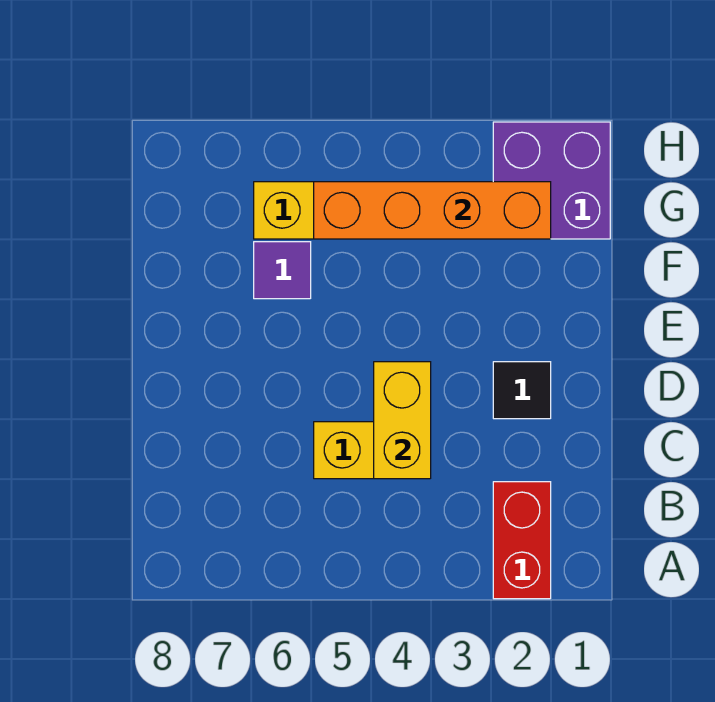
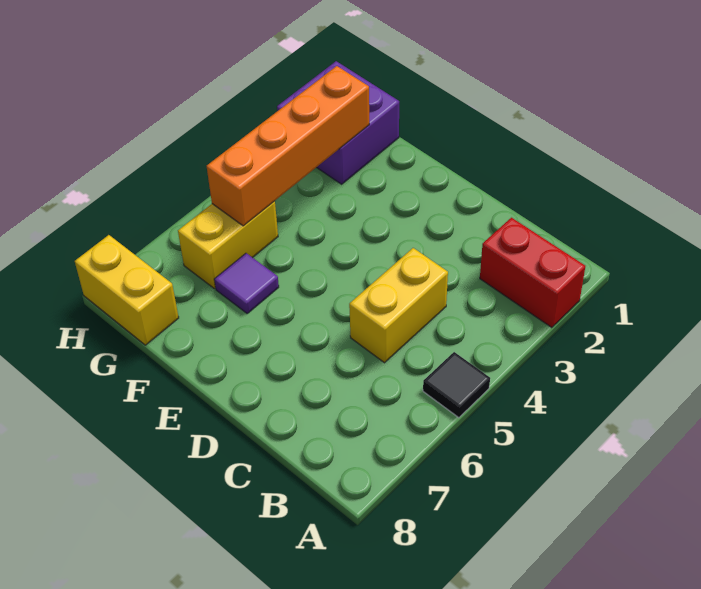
yellow 1x2 brick [374,362,431,479] -> yellow 1x2 brick moved to [75,235,179,345]
black 1x1 tile [493,362,551,419] -> black 1x1 tile moved to [423,352,490,418]

